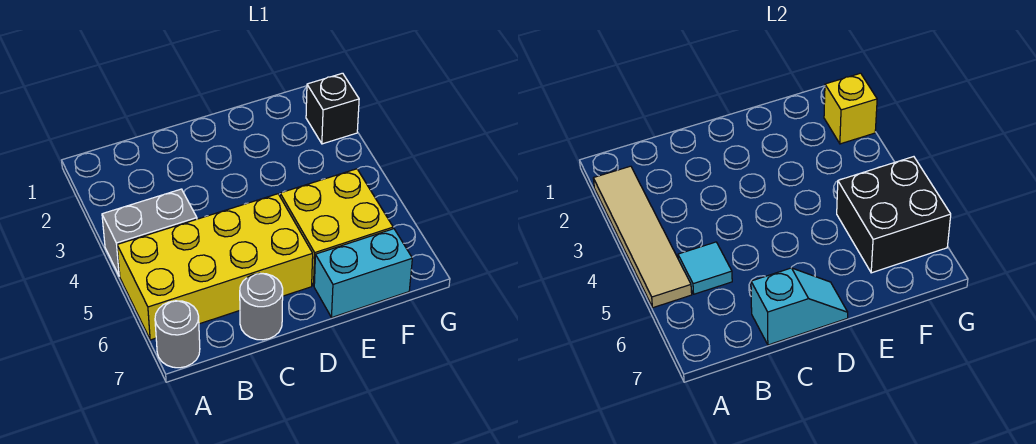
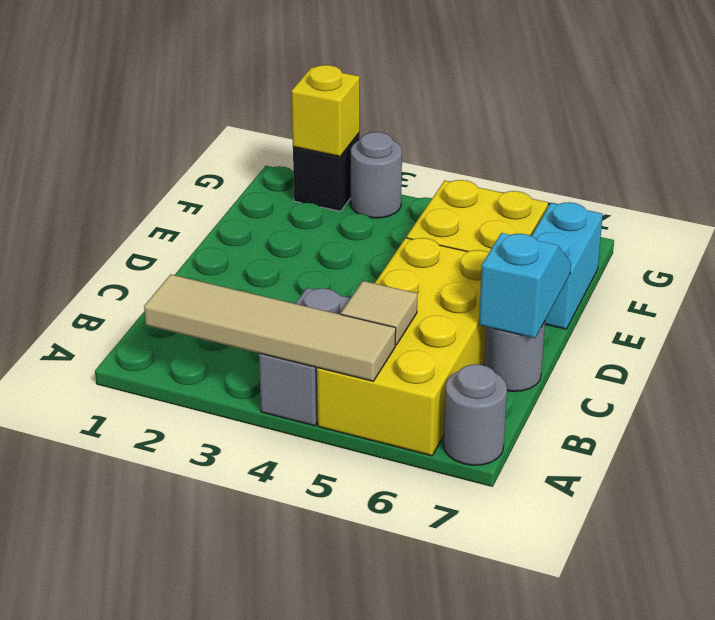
cyan 1x1 tile [678,242,732,294] -> tan 1x1 tile [341,281,418,345]
black 2x2 brick [837,157,951,273] -> none
none -> grey 1x1 round brick [351,132,402,218]

